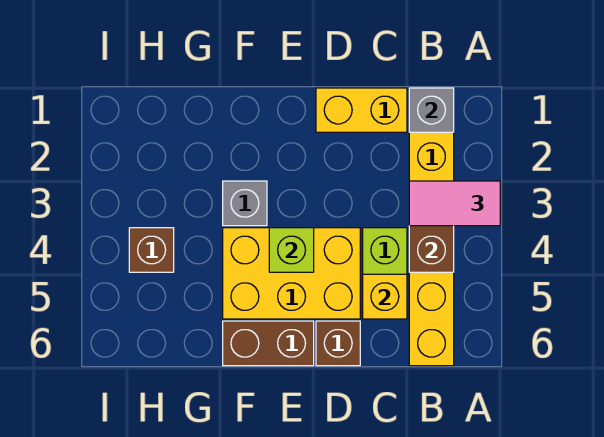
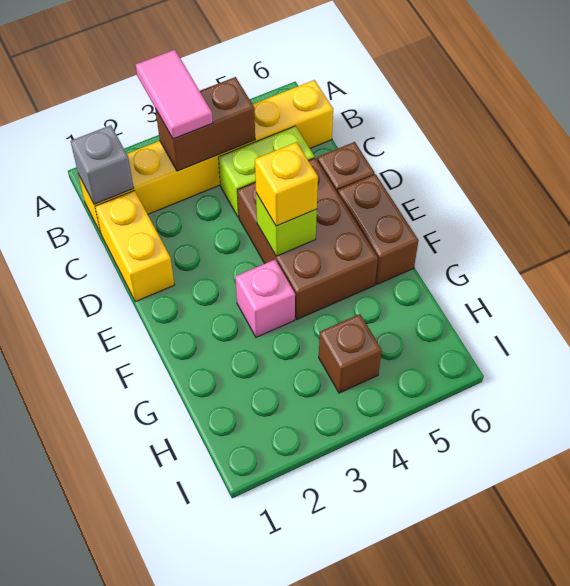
yellow 1x1 brick [363,274,407,319] -> yellow 1x1 brick moved to [255,142,318,226]
yellow 2x3 brick [223,228,360,319] -> brown 2x3 brick [237,158,378,319]
grey 1x1 brick [223,181,267,226] -> pink 1x1 brick [235,260,295,337]

